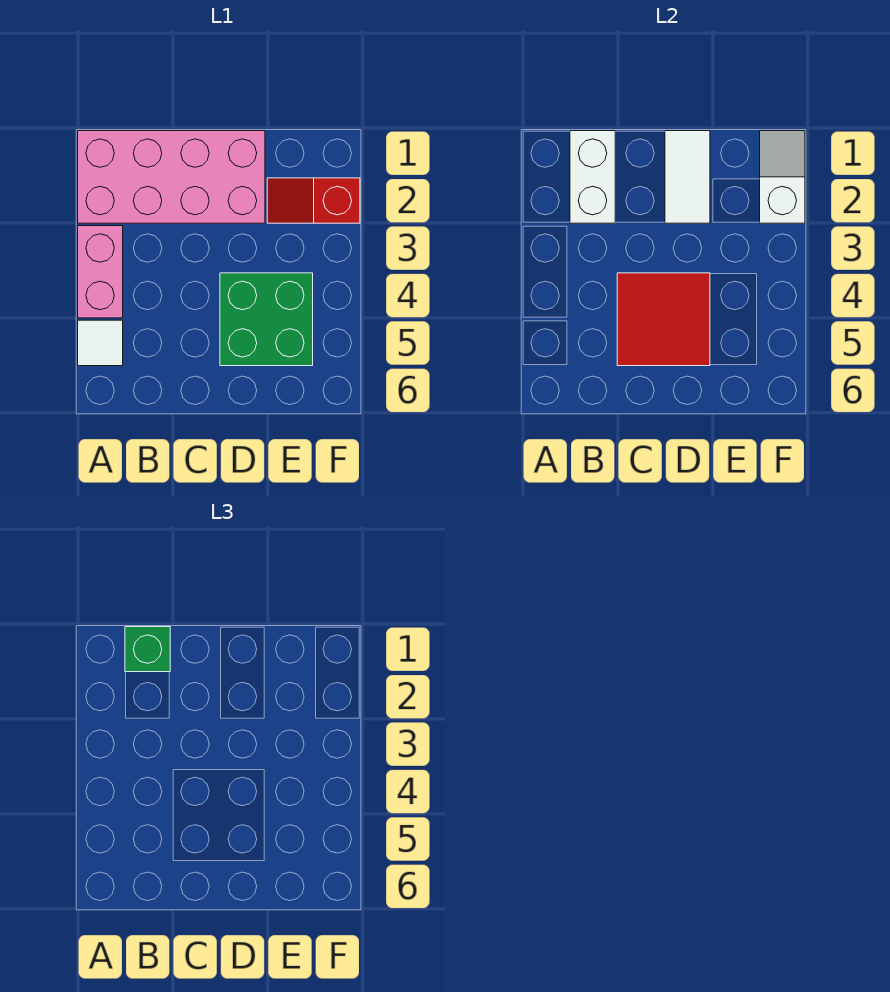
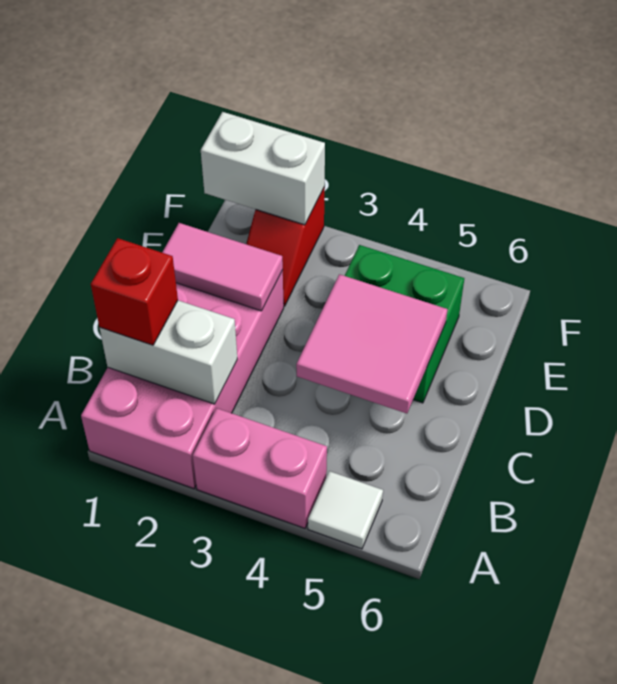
green 1x1 brick [125,627,170,672] -> red 1x1 brick [91,238,178,345]
red 2x2 tile [617,273,710,366] -> pink 2x2 tile [296,274,448,413]
white 1x2 tile [665,131,710,223] -> pink 1x2 tile [162,223,283,311]
white 1x2 slope [760,131,805,223] -> white 1x2 brick [201,112,325,225]

